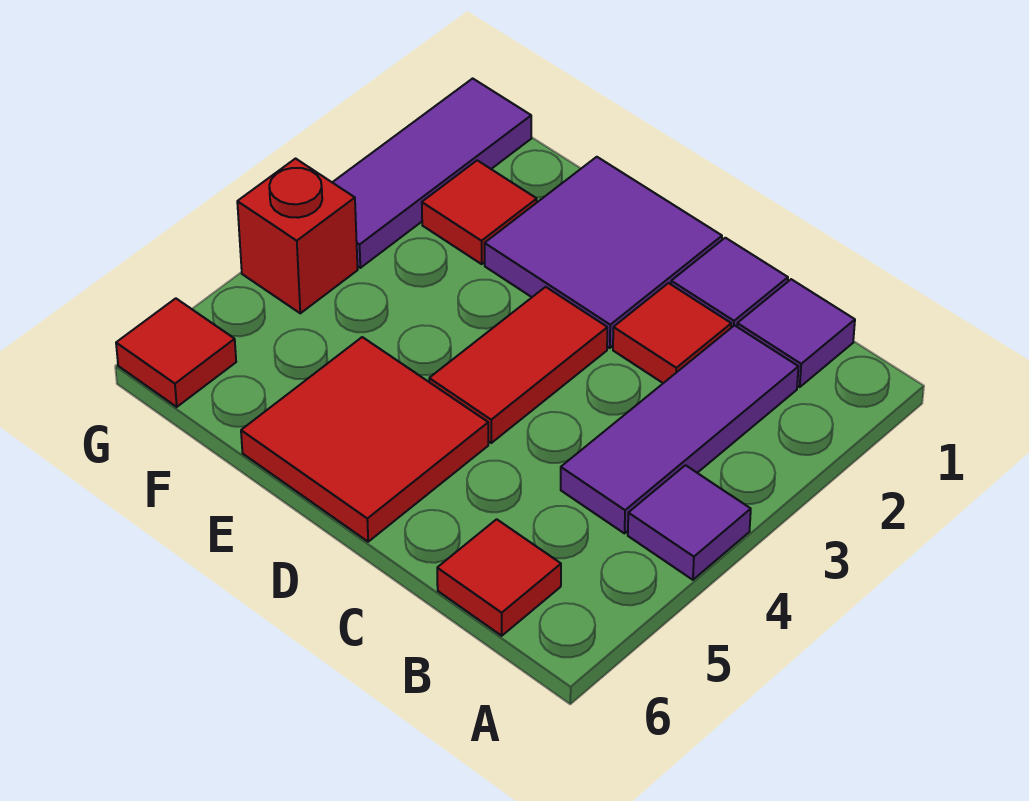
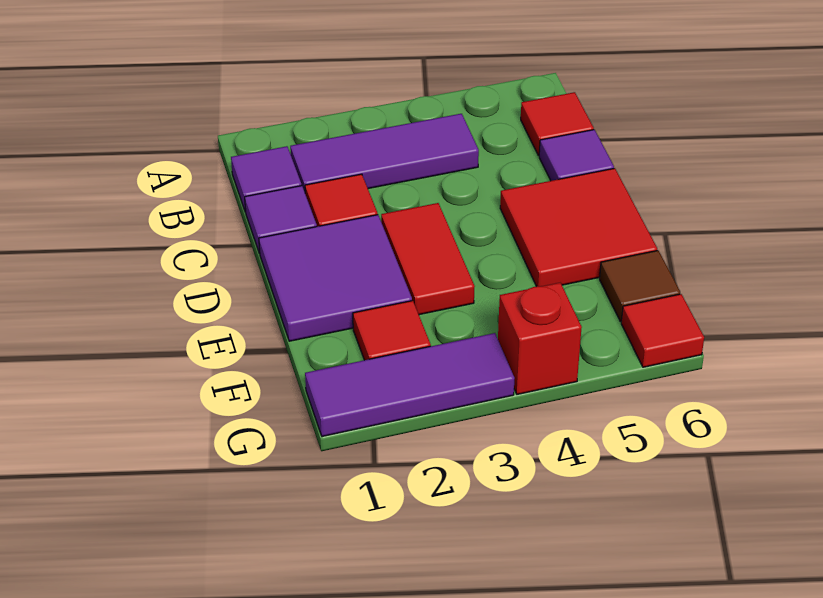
purple 1x1 tile [628,465,751,580] -> purple 1x1 tile moved to [539,130,614,181]
red 1x2 tile [429,287,607,443] -> red 1x2 tile turned to [381,203,475,315]
none -> brown 1x1 tile [600,251,680,322]

